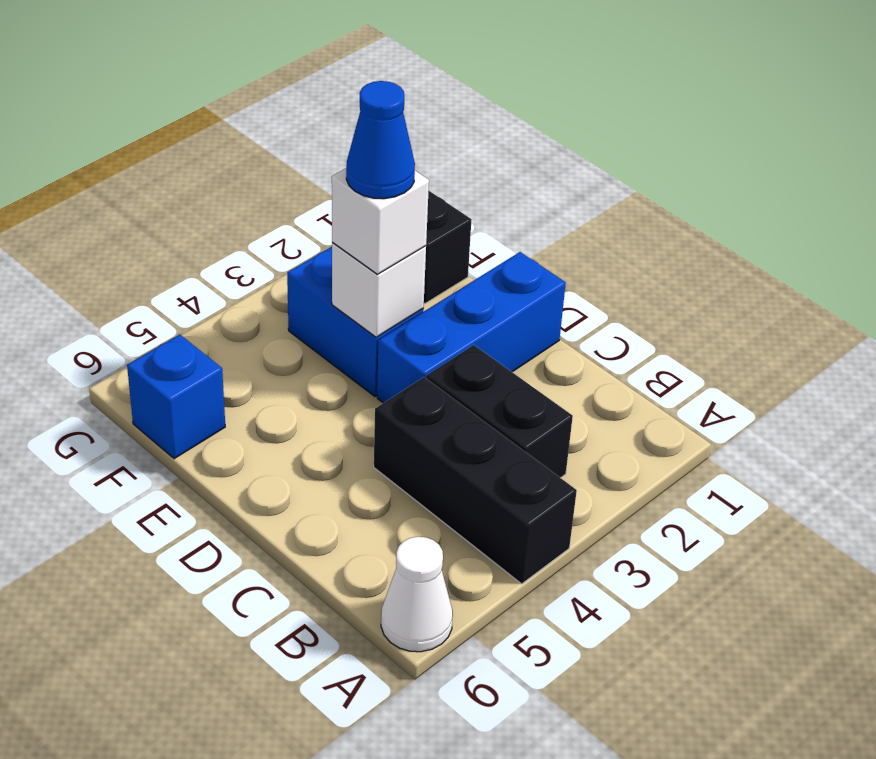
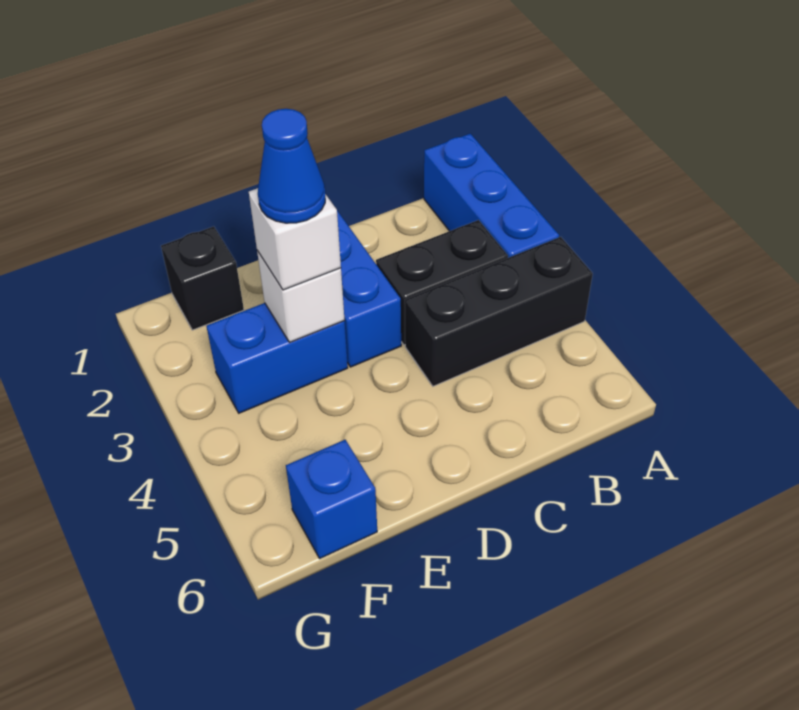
none -> blue 1x3 brick [424,133,559,258]
white 1x1 cone [381,537,453,652] -> none

